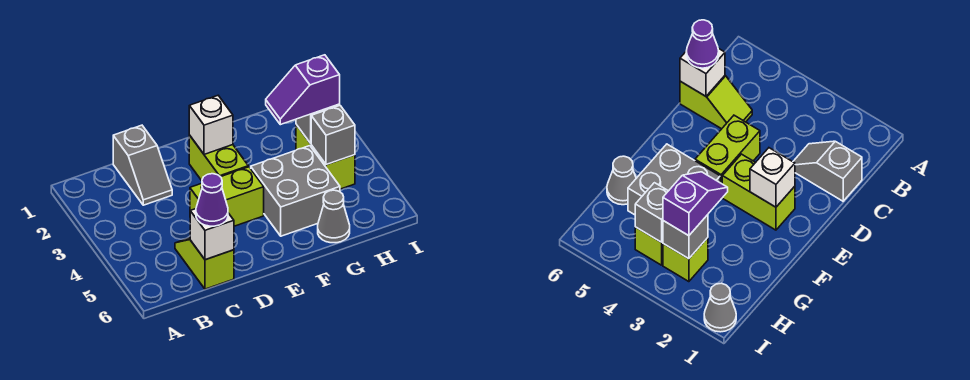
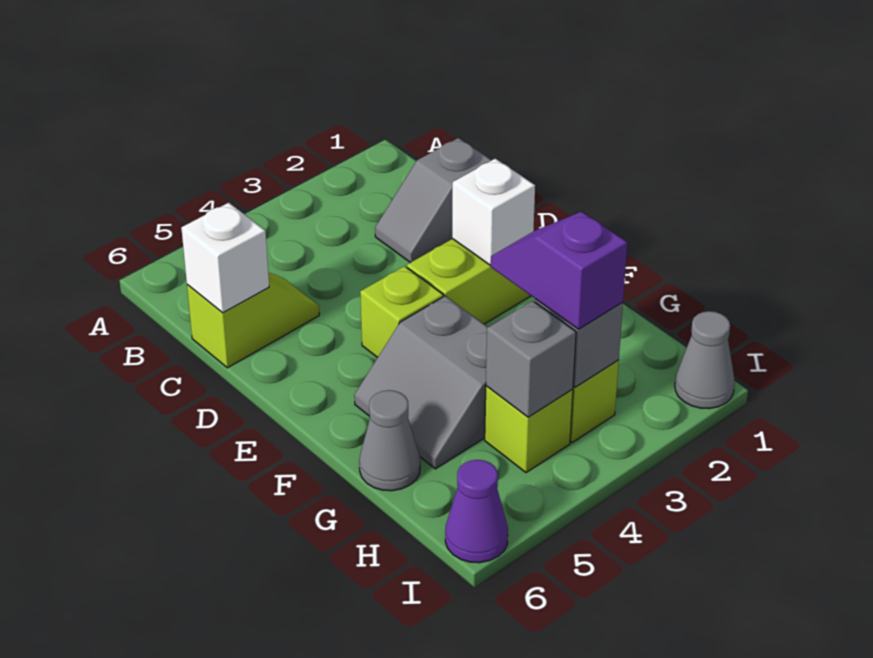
purple 1x1 cone [196,174,228,226] -> purple 1x1 cone moved to [445,460,508,563]
lime 1x2 brick [190,167,264,226] -> lime 1x1 brick [360,266,443,358]
grey 2x2 brick [251,146,340,236] -> grey 2x2 slope [354,296,488,469]

